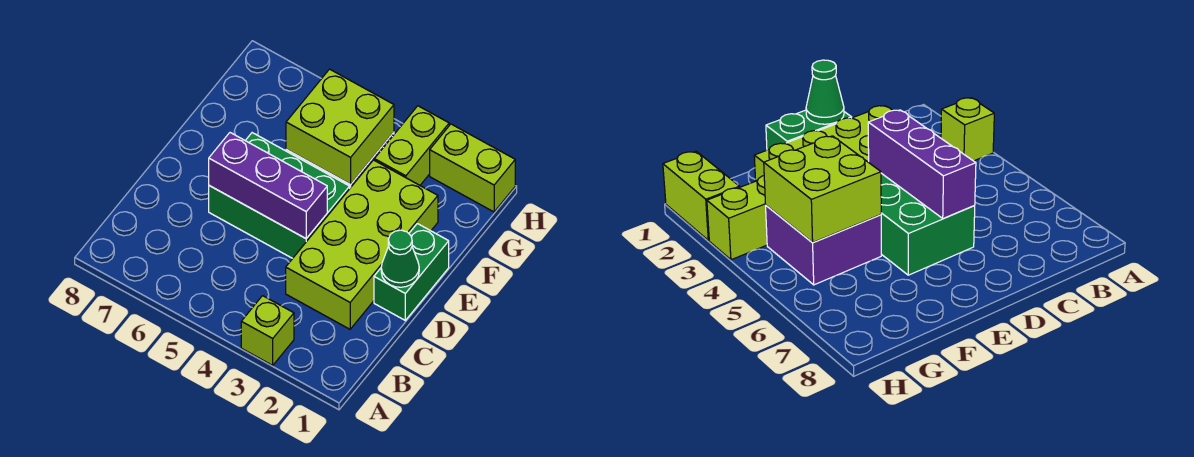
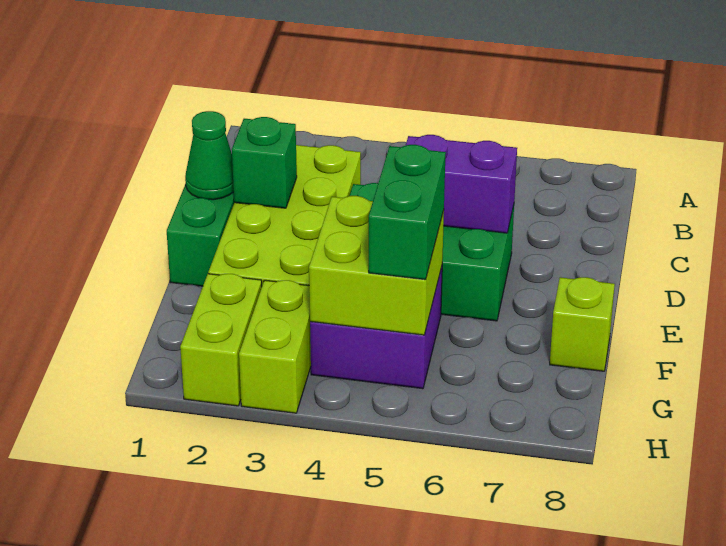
lime 1x1 brick [241,296,294,365] -> lime 1x1 brick moved to [550,277,615,371]
none -> green 1x1 brick [232,117,297,208]
purple 1x3 brick [209,133,327,239] -> purple 1x2 brick [406,135,517,233]
none -> green 1x2 brick [369,145,446,280]
lime 1x2 brick [430,124,515,212] -> lime 1x2 brick turned to [180,274,262,406]

